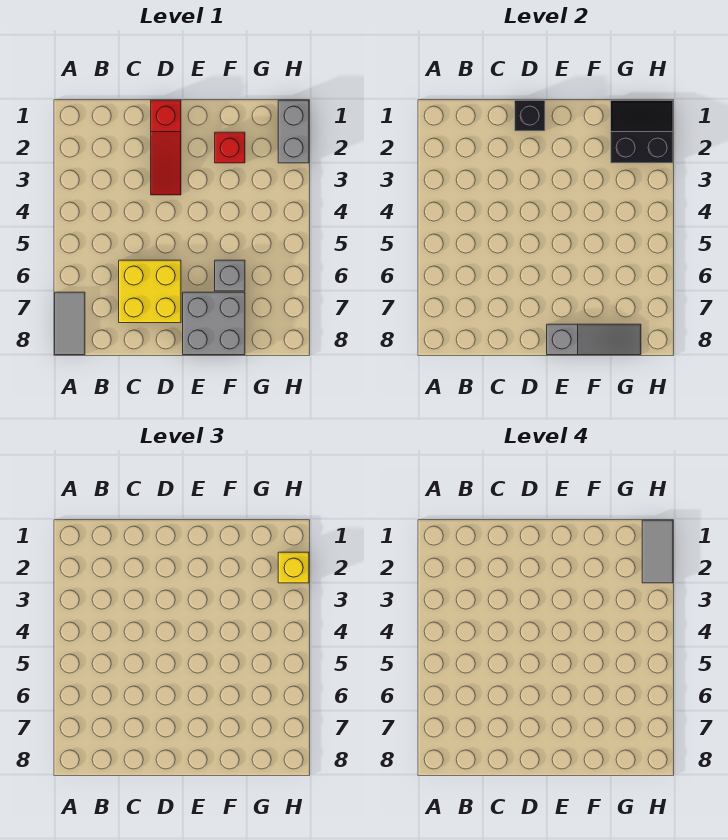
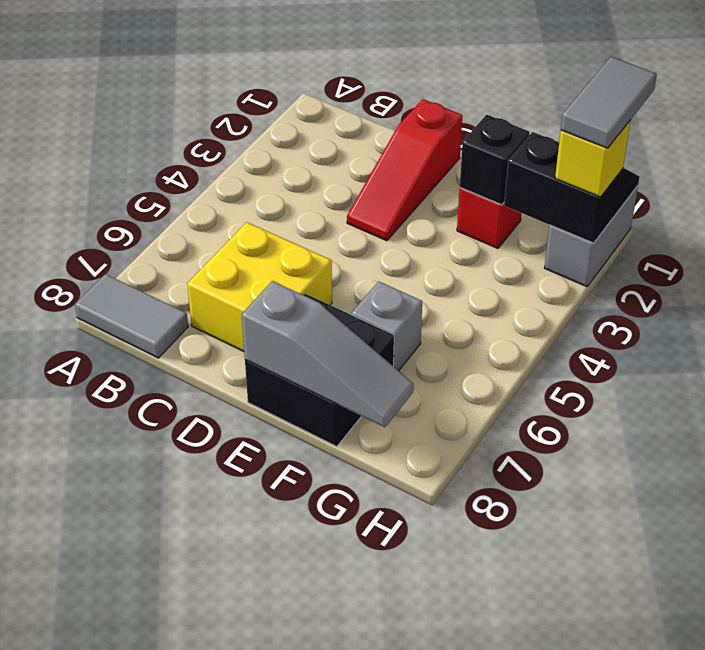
grey 1x2 tile [55,292,85,355] -> grey 1x2 tile turned to [75,274,188,358]
black 1x1 brick [515,100,545,131] -> black 1x1 brick moved to [460,115,530,205]
grey 2x2 brick [183,292,245,355] -> black 2x2 brick [245,294,394,447]

